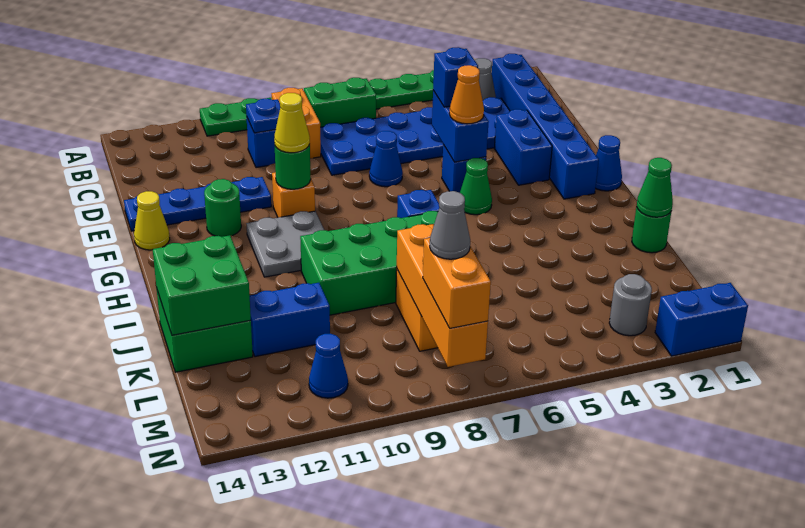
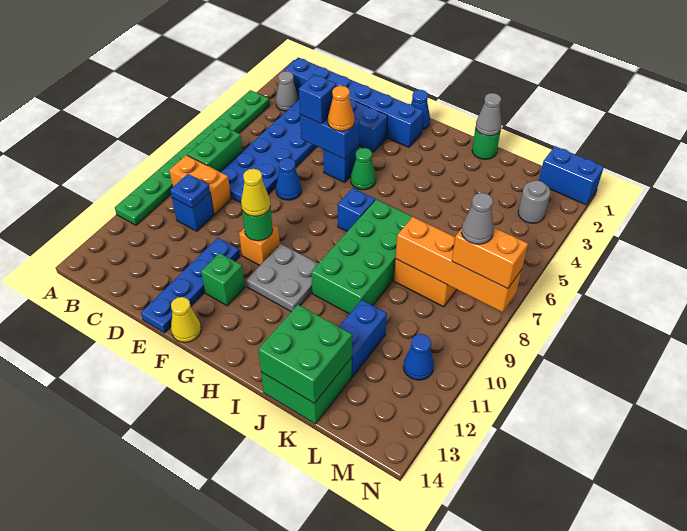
green 1x1 round brick [204,179,241,237] -> green 1x1 brick [201,253,245,306]
green 1x1 cone [637,158,673,217] -> grey 1x1 cone [476,93,502,136]
blue 1x2 brick [655,283,748,356] -> blue 1x2 brick turned to [539,146,604,205]

